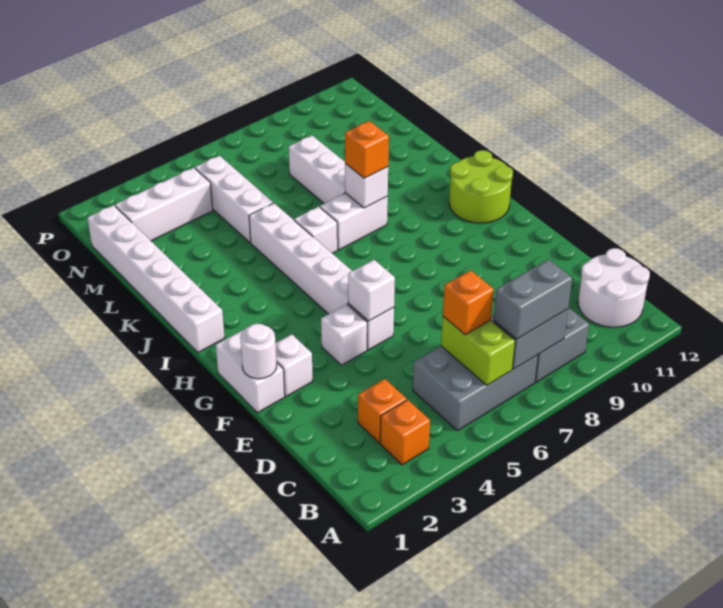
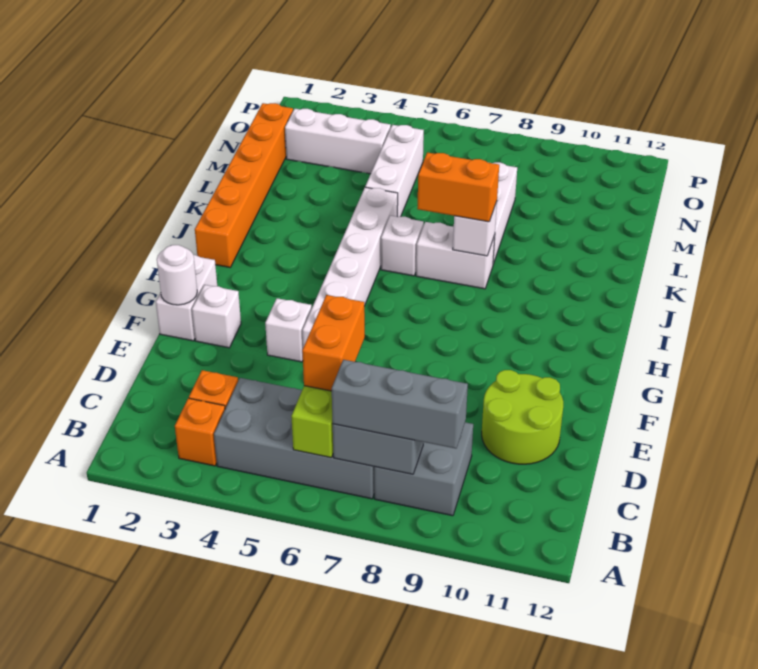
grey 2x3 brick [413,317,538,431] -> grey 2x4 brick [214,378,374,499]
grey 1x2 brick [494,259,572,339] -> grey 1x3 brick [332,360,468,448]
white 2x2 round brick [578,248,650,327] -> none
orange 1x1 brick [443,270,494,335] -> orange 1x2 brick [302,295,365,391]
white 1x1 brick [348,260,395,321] -> none
lime 2x2 round brick [449,150,513,223] -> lime 2x2 round brick moved to [482,370,563,464]
white 1x6 brick [87,205,225,352] -> orange 1x6 brick [195,103,293,267]
orange 1x1 brick [345,121,389,178] -> orange 1x2 brick [417,152,499,222]

